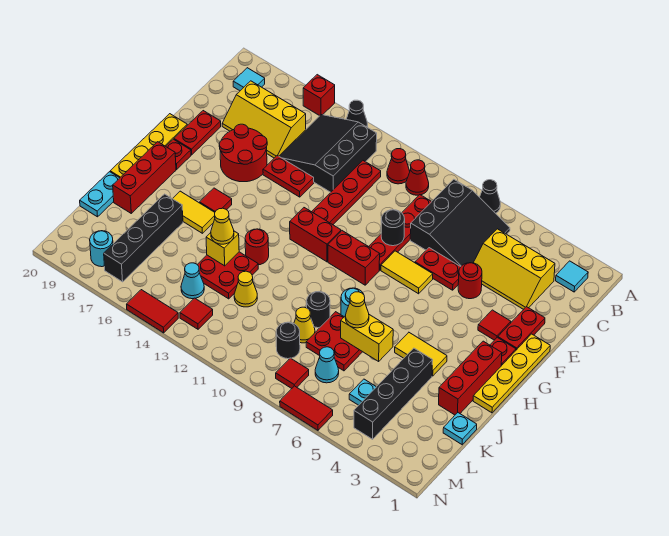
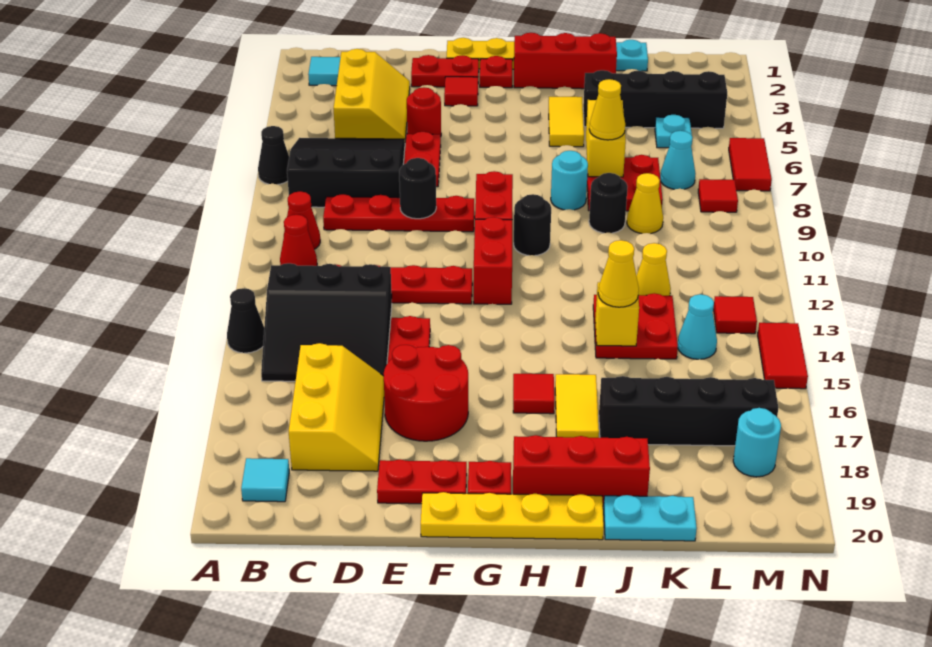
red 1x1 brick [303,75,335,116] -> none
yellow 1x2 tile [381,251,433,294] -> none
red 1x1 round brick [245,229,269,265] -> none
black 1x1 round brick [276,322,300,359] -> black 1x1 round brick moved to [514,194,551,256]

